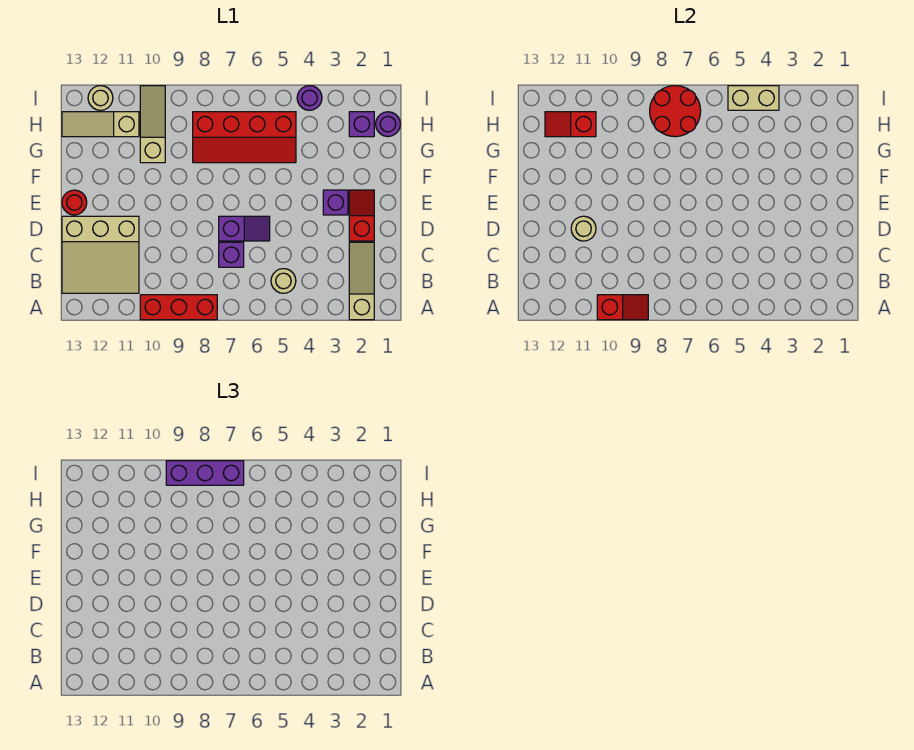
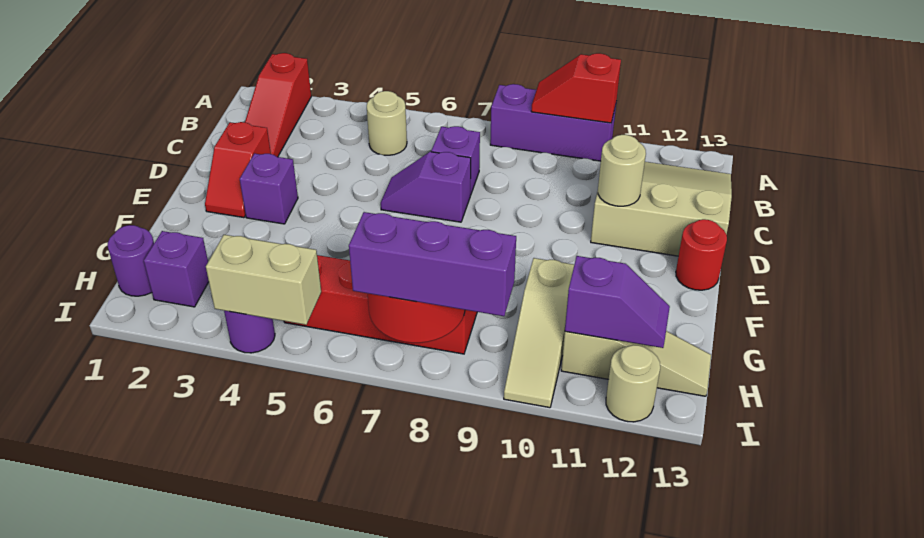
tan 1x3 slope [349,242,374,320] -> red 1x3 slope [245,53,311,157]
red 1x3 brick [140,295,217,320] -> purple 1x3 brick [490,84,616,161]
red 1x2 slope [545,112,596,137] -> purple 1x2 slope [565,256,670,348]

